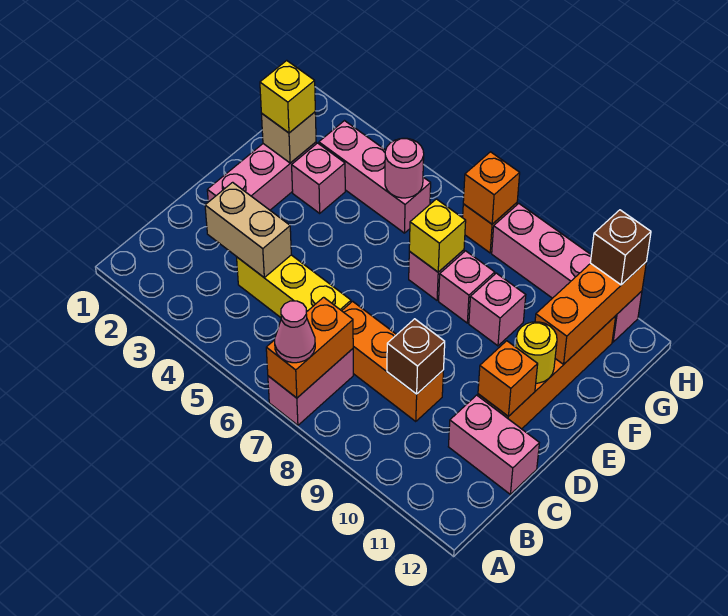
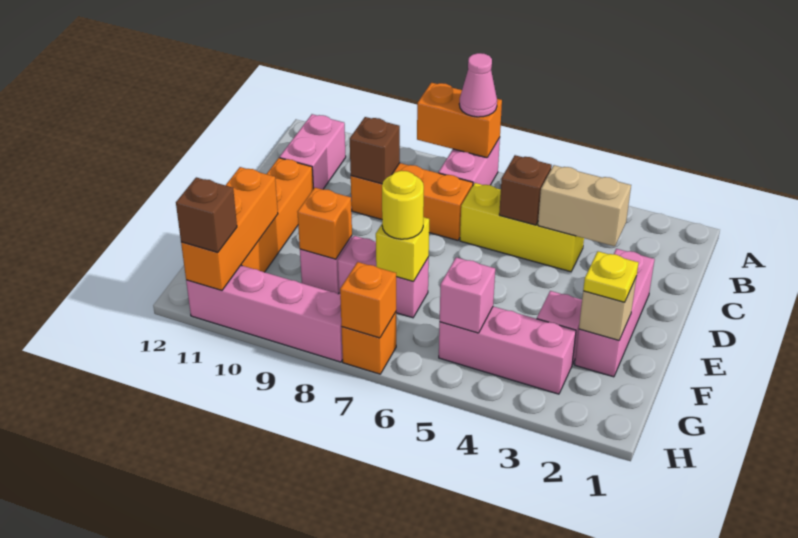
orange 1x2 brick [266,297,353,398] -> orange 1x2 brick turned to [417,83,502,158]
none -> brown 1x1 brick [499,155,552,225]
pink 1x2 brick [448,395,539,494] -> pink 1x2 brick turned to [280,114,346,189]
orange 1x1 brick [478,341,538,416] -> orange 1x1 brick moved to [298,188,352,259]
yellow 1x1 round brick [516,322,557,383] -> yellow 1x1 round brick moved to [382,171,424,239]
yellow 1x1 brick [260,60,315,133] -> yellow 1x1 plate [583,251,639,302]
pink 1x1 round brick [385,138,424,198] -> pink 1x1 brick [440,257,495,333]

